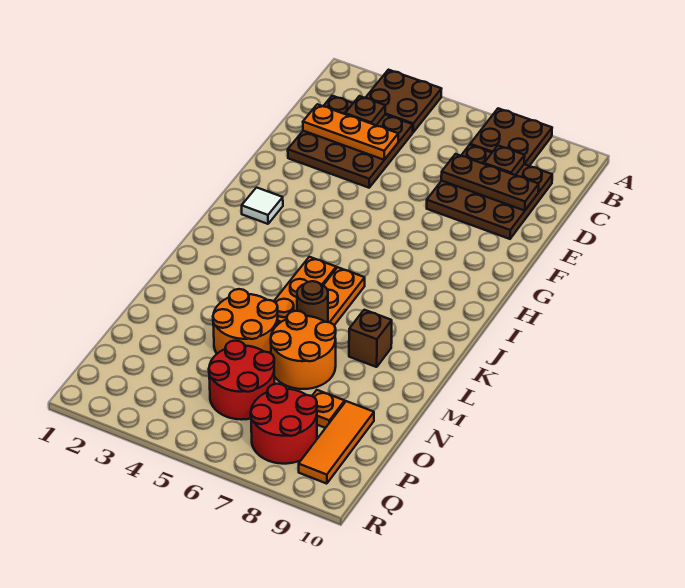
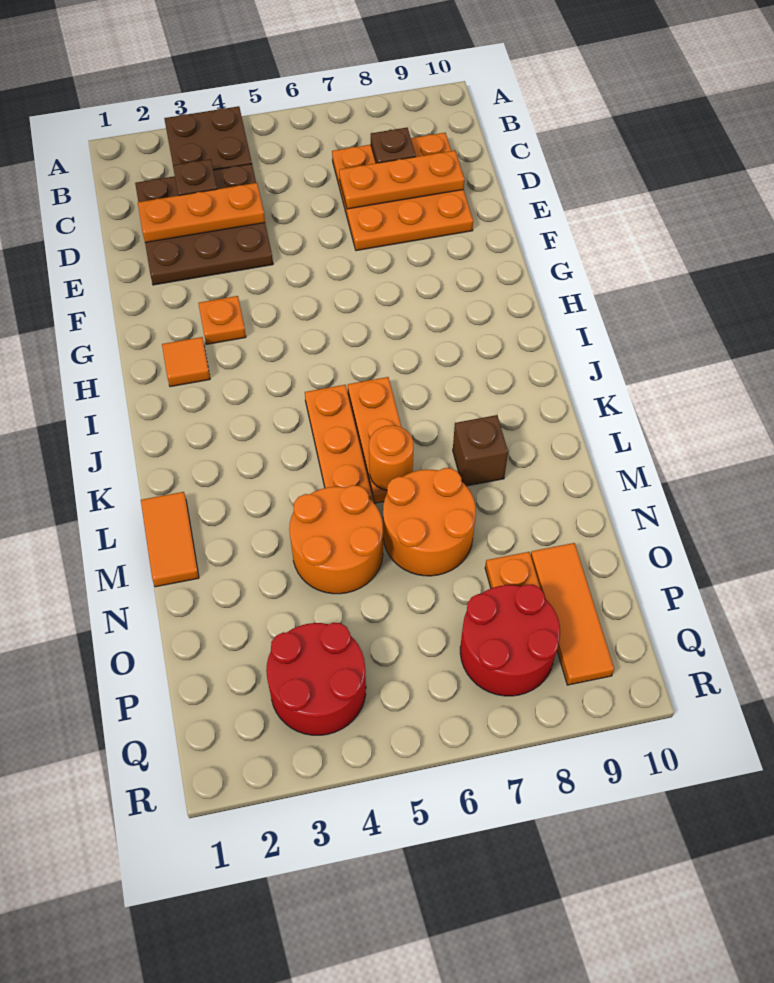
brown 2x2 plate [470,108,552,166] -> none
brown 3x3 plate [427,145,552,239] -> orange 3x3 plate [332,133,473,251]
brown 1x3 plate [441,154,539,211] -> orange 1x3 plate [339,151,464,209]
none -> orange 1x1 plate [198,296,246,344]
white 1x1 tile [242,188,283,224] -> orange 1x1 tile [162,337,210,387]
none -> orange 1x2 tile [141,492,199,587]
brown 1x1 round brick [297,281,328,322] -> orange 1x1 round brick [369,425,413,490]
red 2x2 round brick [209,341,275,420] -> red 2x2 round brick moved to [266,623,366,735]

